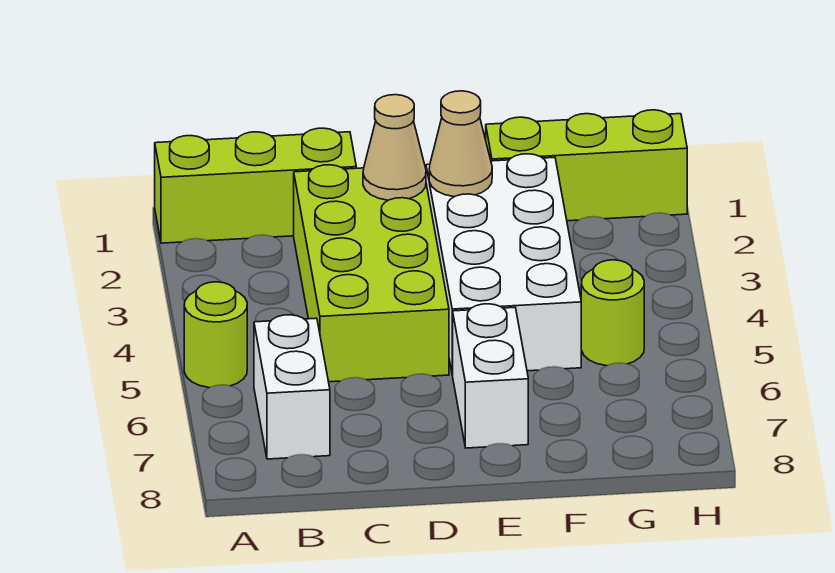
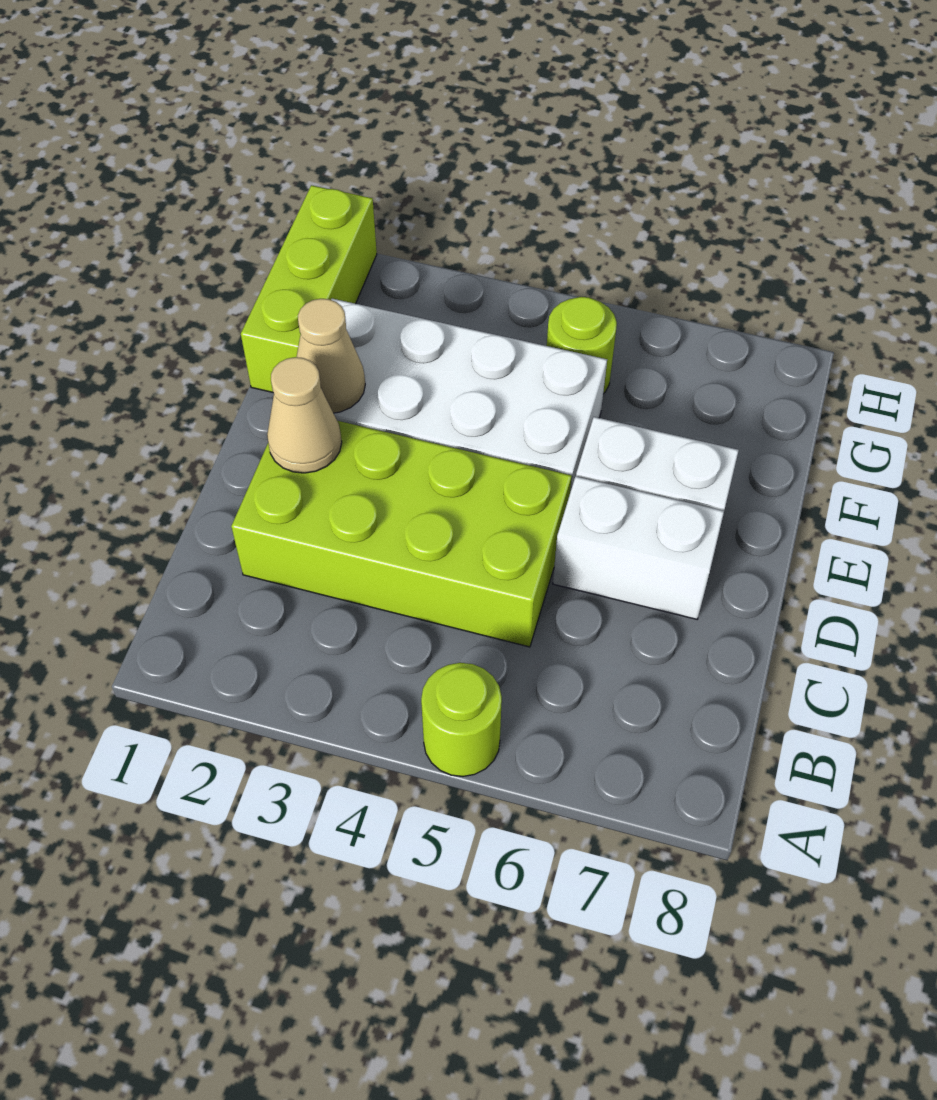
lime 1x3 brick [155,128,356,243] -> none
white 1x2 brick [254,315,330,459] -> white 1x2 brick moved to [553,477,724,619]

